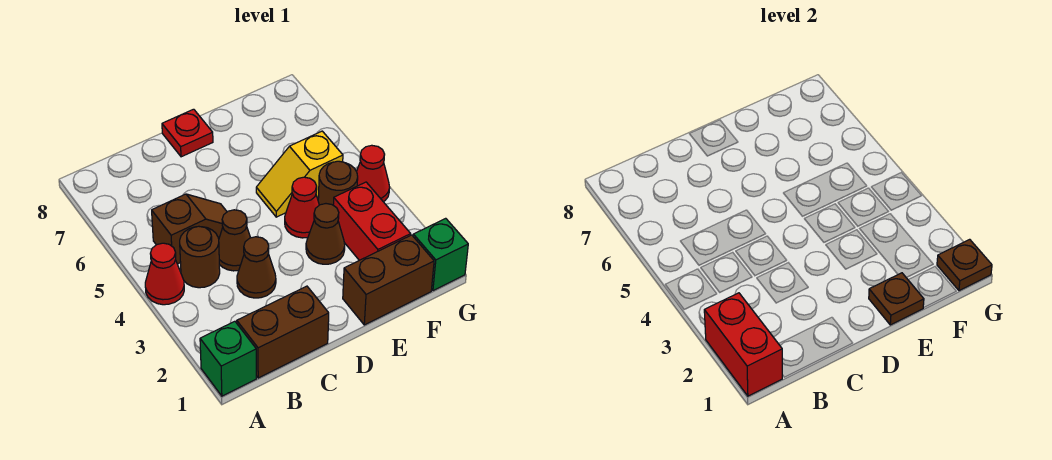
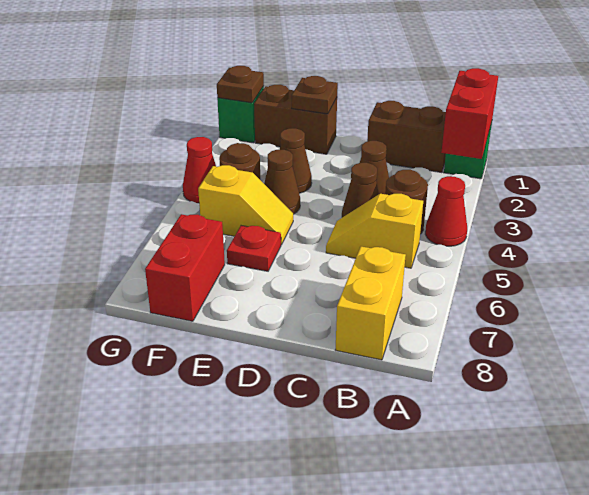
brown 1x2 slope [152,194,227,264] -> yellow 1x2 slope [326,194,423,268]
none -> yellow 1x2 brick [336,246,406,360]
red 1x1 plate [162,109,213,157] -> red 1x1 plate moved to [227,226,281,271]
red 1x1 cone [285,177,319,238] -> brown 1x1 cone [264,150,300,214]
red 1x2 brick [333,182,411,260] -> red 1x2 brick moved to [145,214,225,321]

